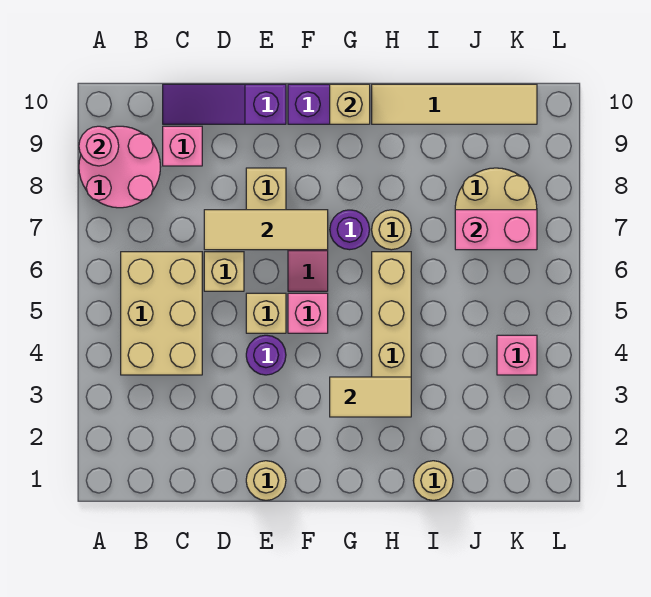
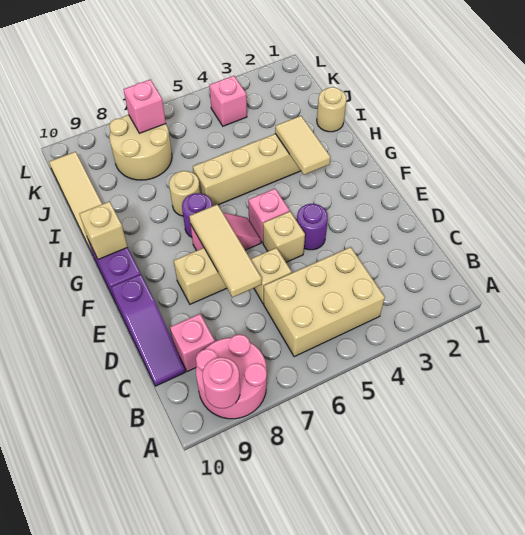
tan 1x1 round brick [246,461,286,500] -> none
pink 1x2 brick [455,210,537,250] -> pink 1x1 brick [123,80,166,133]

